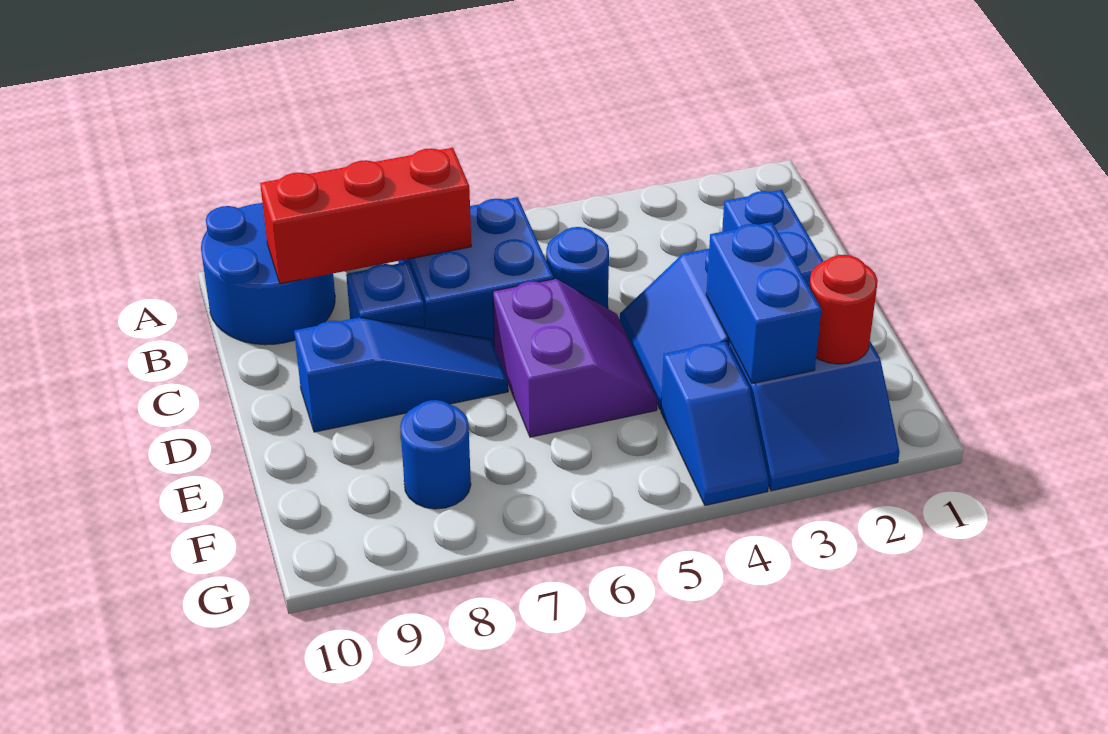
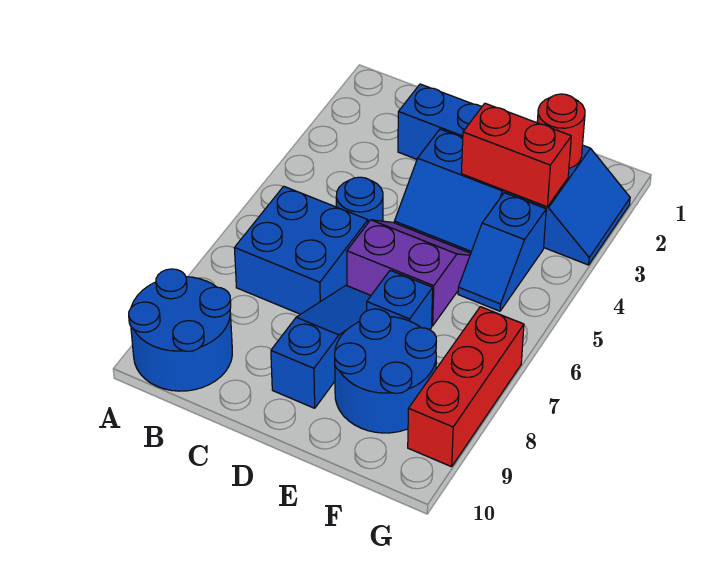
red 1x3 brick [260,148,471,284] -> red 1x3 brick moved to [408,307,524,467]
blue 1x1 brick [346,262,425,328] -> blue 1x1 brick moved to [367,270,433,330]
blue 1x2 brick [706,222,822,384] -> red 1x2 brick [461,103,571,207]
blue 1x2 slope [661,341,769,505] -> blue 1x2 slope turned to [458,193,546,311]
blue 1x1 round brick [400,400,471,509] -> blue 2x2 round brick [335,309,436,433]

